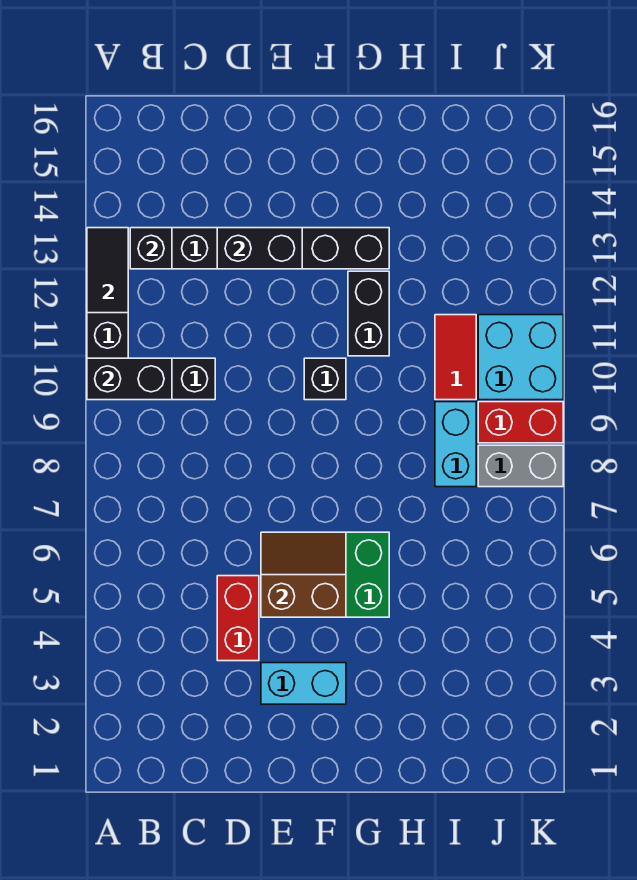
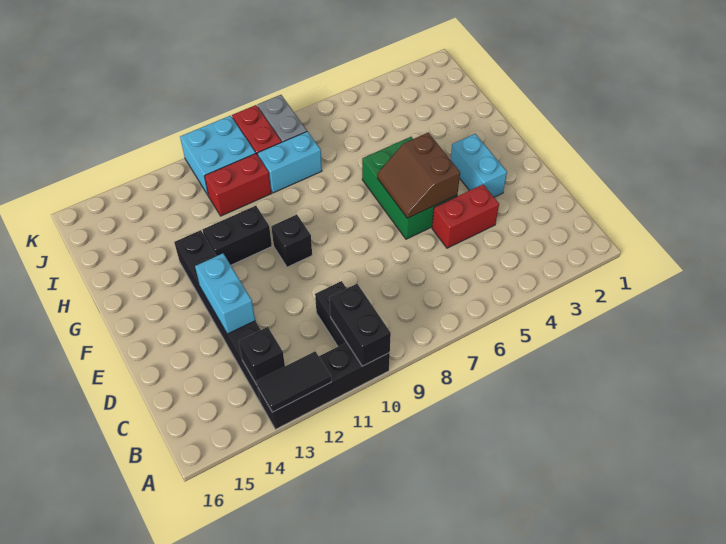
black 1x2 brick [217,228,302,269] -> cyan 1x2 brick [195,253,255,334]
red 1x2 tile [435,315,476,400] -> red 1x2 brick [204,154,271,216]

